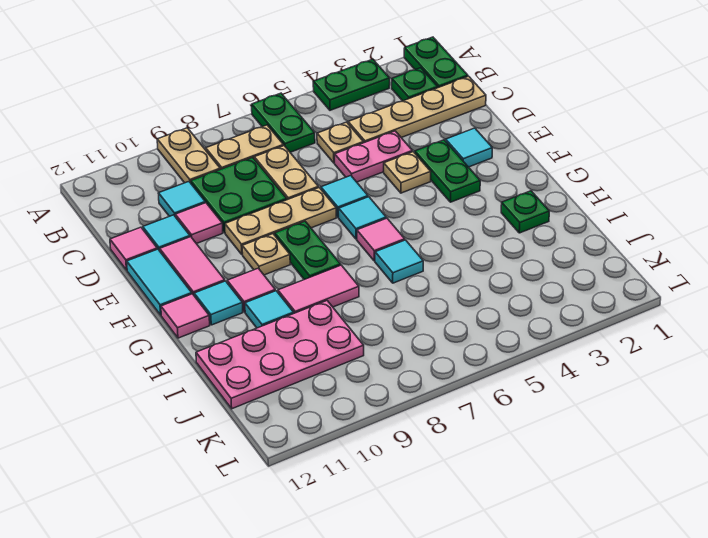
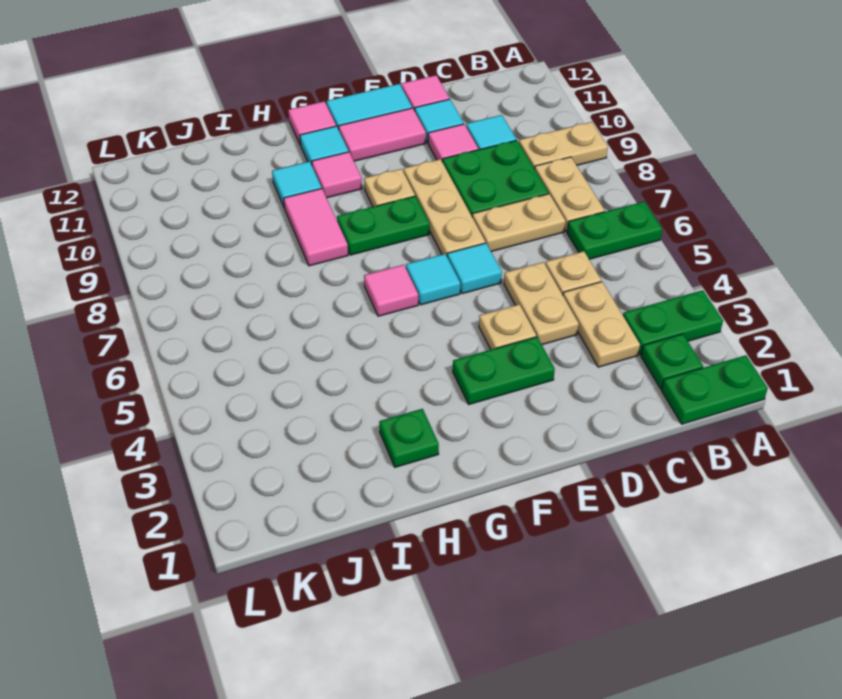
green 1x2 plate [313,59,390,110] -> green 1x2 plate turned to [623,290,723,355]
tan 1x4 plate [348,76,486,143] -> tan 1x2 plate [563,282,640,367]
pink 1x2 plate [335,131,412,182] -> tan 1x2 plate [504,262,579,345]
cyan 1x1 tile [446,128,492,167] -> none
cyan 1x1 tile [375,240,423,283] -> none
pink 2x4 plate [196,301,364,409] -> none

